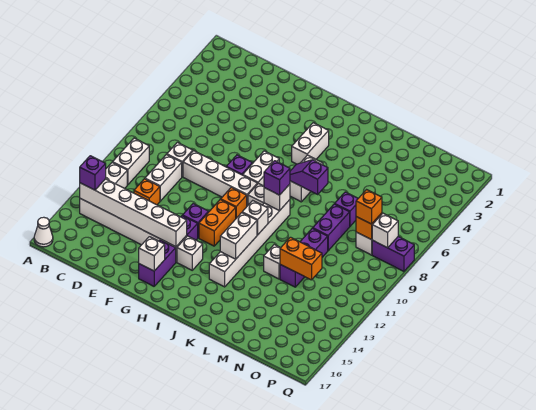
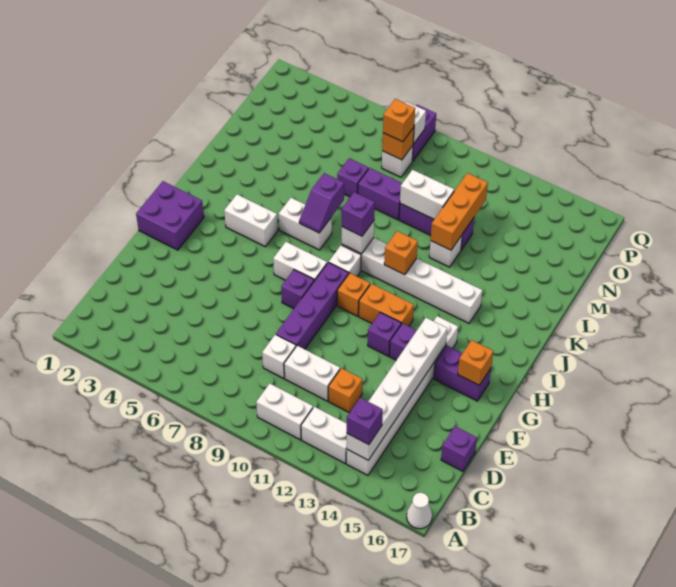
none -> purple 1x1 brick [441,426,477,471]
white 1x4 brick [183,151,258,206] -> purple 1x4 brick [276,262,349,349]
none -> purple 2x2 brick [136,181,204,250]
white 1x1 brick [139,237,165,271] -> orange 1x1 brick [458,340,493,385]
white 1x1 brick [242,201,268,235] -> orange 1x1 brick [384,231,418,275]
white 1x2 brick [220,213,257,259] -> white 1x2 brick moved to [400,170,454,219]
orange 1x2 brick [280,237,322,280] -> orange 1x3 brick [431,173,488,250]

